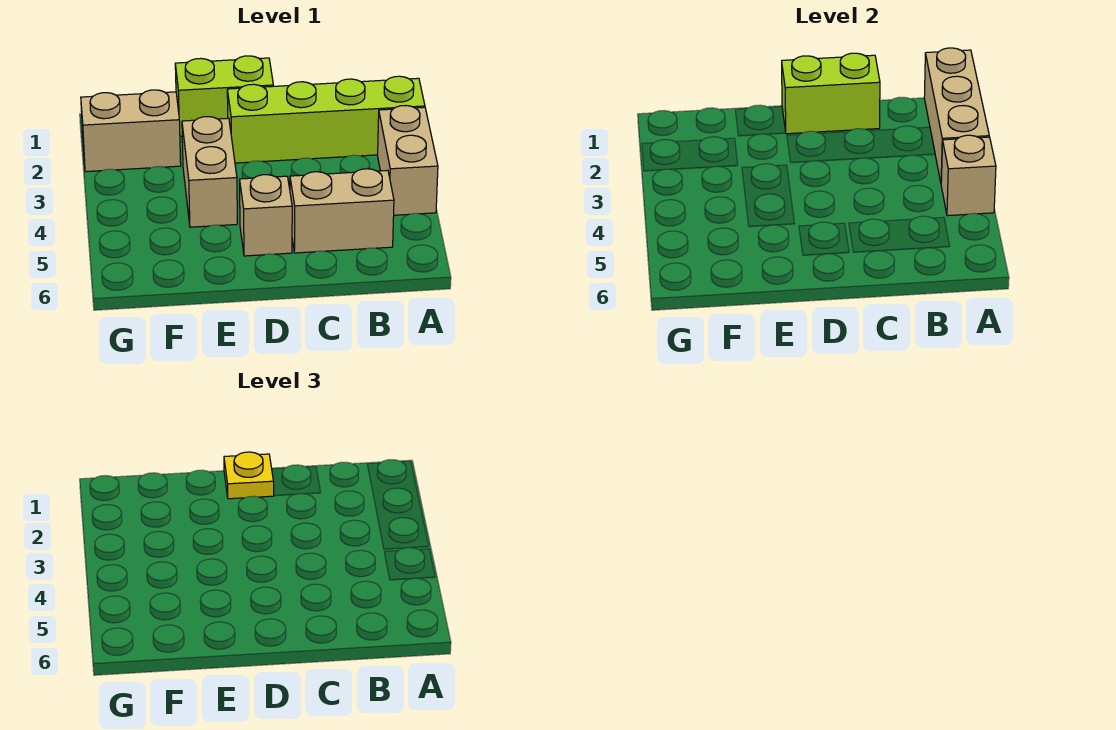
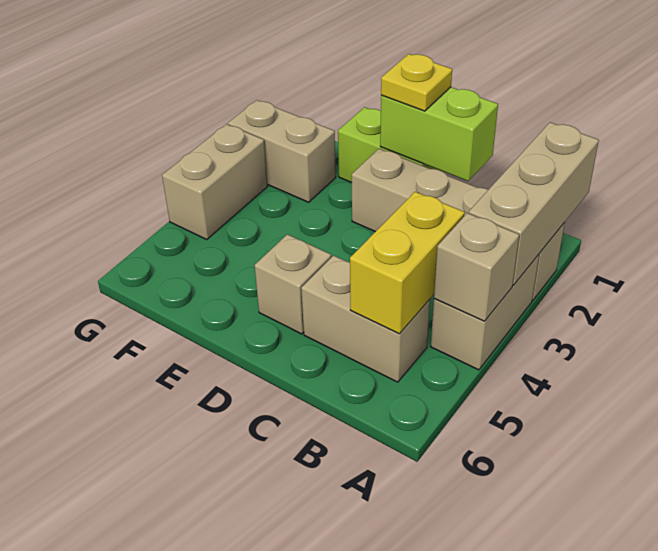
lime 1x4 brick [227,76,425,163] -> tan 1x4 brick [352,149,565,300]
none -> yellow 1x2 brick [350,192,465,334]
tan 1x2 brick [182,117,237,227] -> tan 1x2 brick moved to [162,124,268,240]

